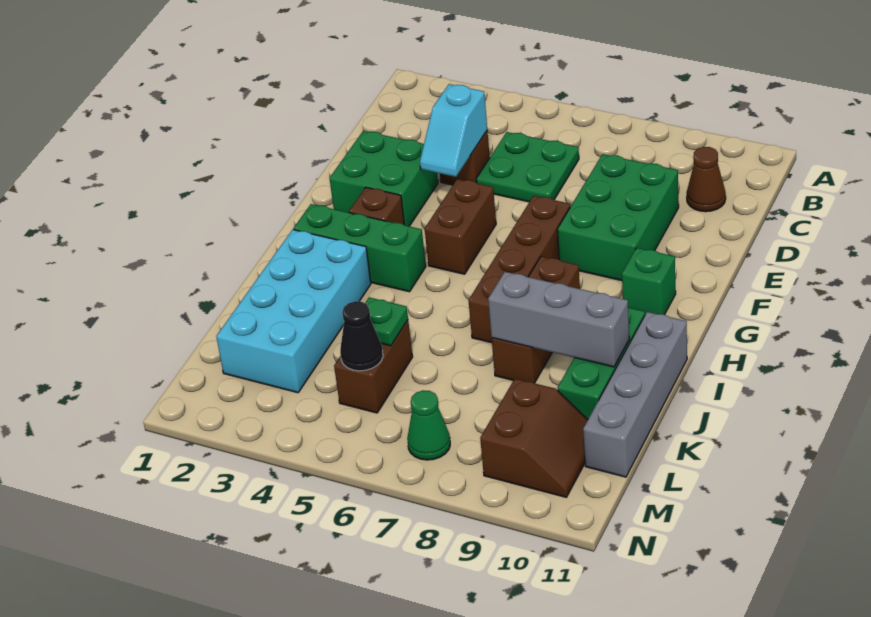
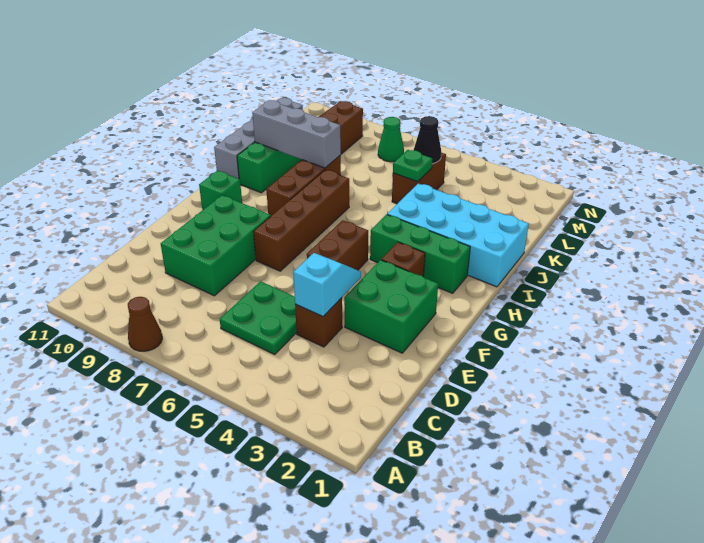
brown 1x1 cone [687,147,726,212] -> brown 1x1 cone moved to [128,297,162,351]
cyan 2x4 brick [216,230,371,393] -> cyan 2x4 brick turned to [387,183,529,287]

